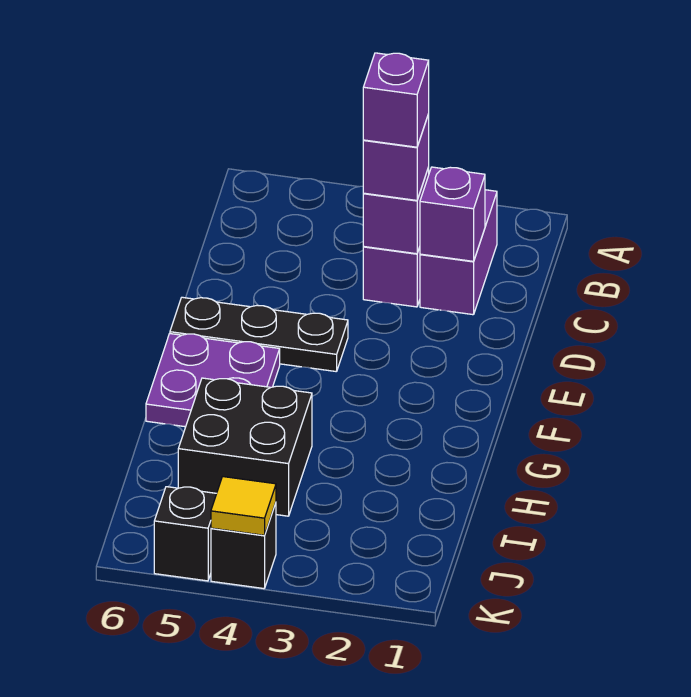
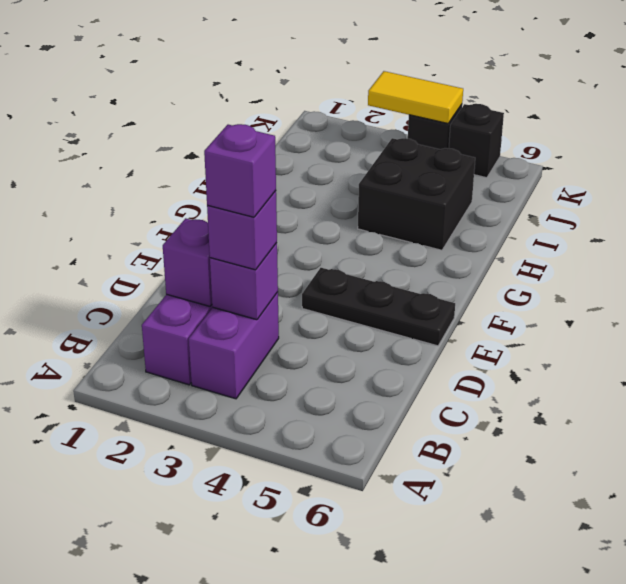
purple 2x2 plate [146,334,280,427] -> none
yellow 1x1 tile [211,477,276,535] -> yellow 1x2 tile [368,71,463,123]

